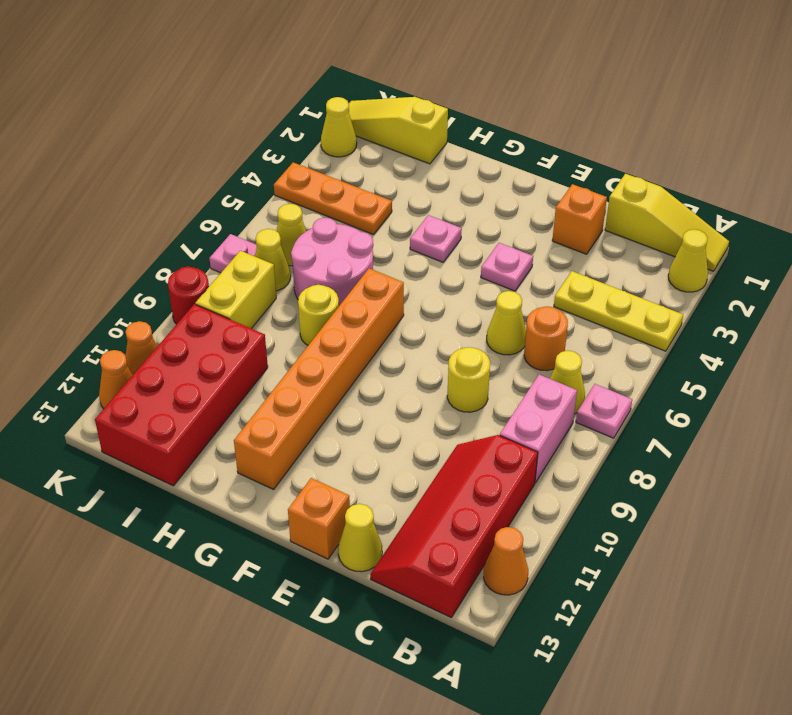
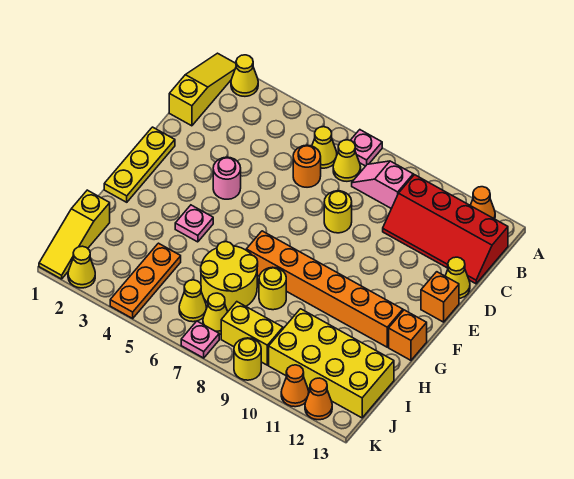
yellow 1x3 plate [554,271,683,351] -> yellow 1x3 plate moved to [104,127,175,202]
pink 1x2 brick [500,374,577,483] -> pink 1x2 slope [352,161,413,209]
orange 1x1 brick [552,184,607,254] -> orange 1x1 brick moved to [389,310,427,360]
yellow 1x1 cone [487,291,526,355] -> yellow 1x1 cone moved to [312,127,337,168]
pink 1x1 plate [481,243,533,291] -> pink 1x1 round brick [213,157,241,199]
pink 2x2 round brick [291,218,373,306] -> yellow 2x2 round brick [201,242,258,311]
red 2x4 brick [95,304,268,486] -> yellow 2x4 brick [269,309,394,418]
red 1x1 round brick [168,267,209,324] -> yellow 1x1 round brick [234,338,261,380]

